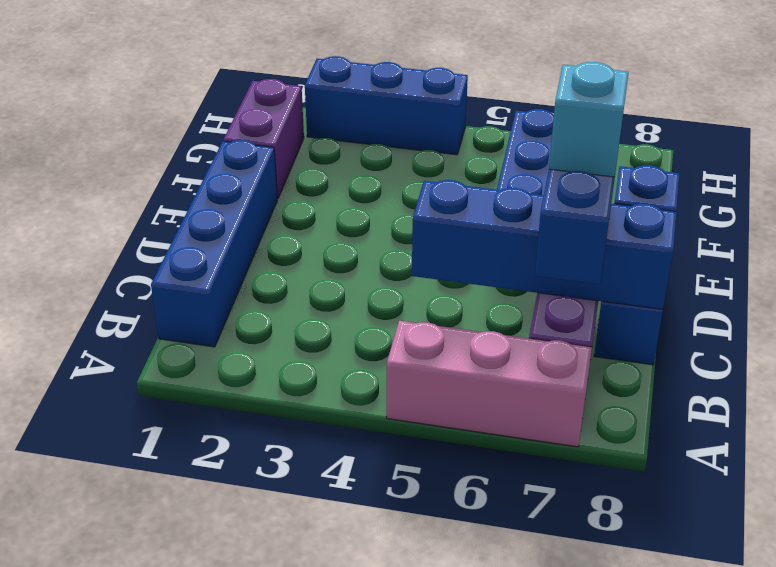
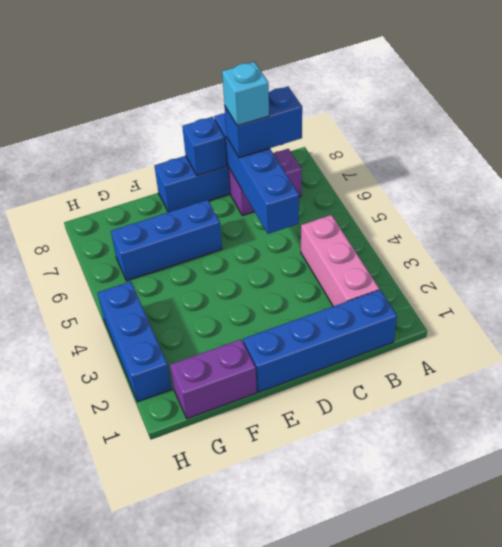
pink 1x3 brick [387,321,592,447] -> pink 1x3 brick moved to [301,215,379,306]

